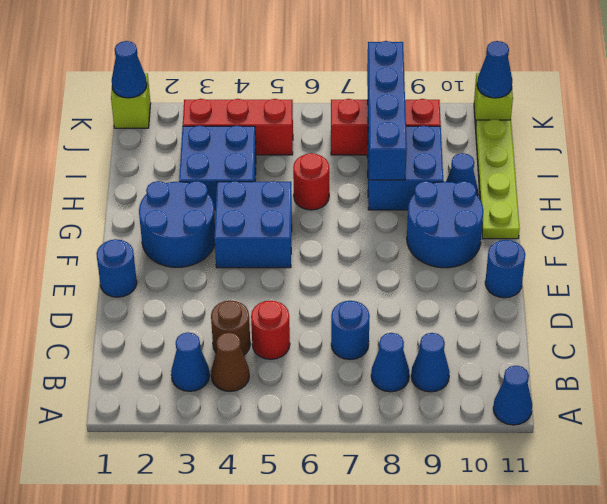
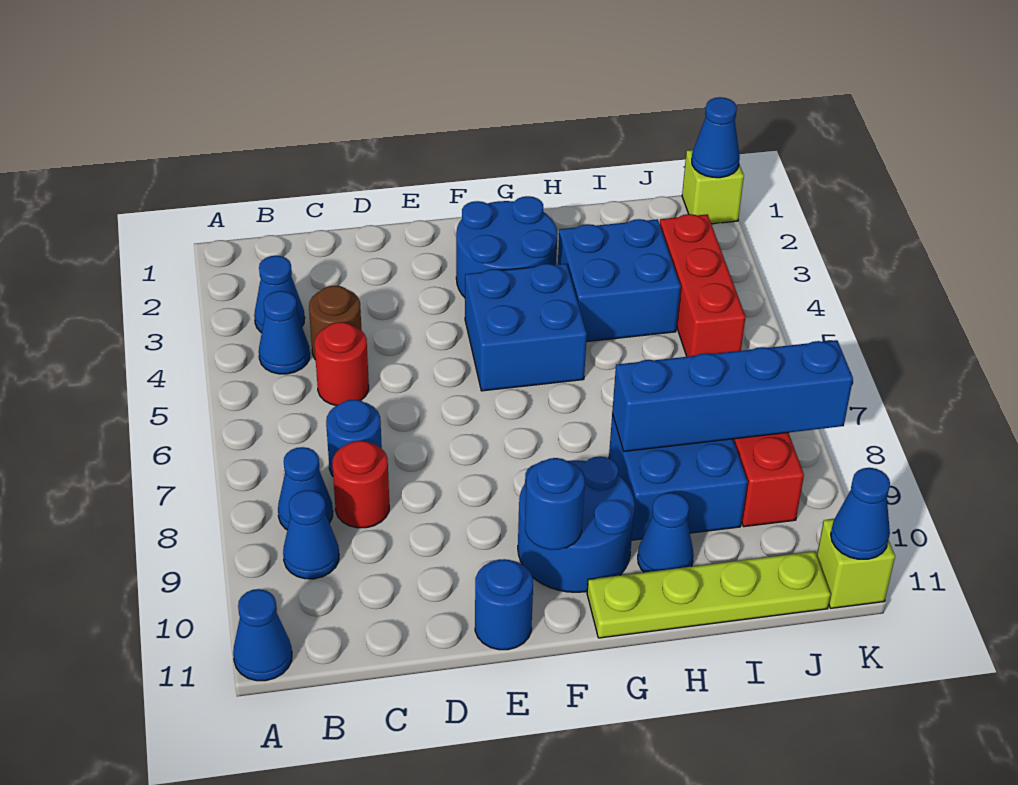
brown 1x1 cone [211,333,249,391] -> blue 1x1 cone [259,291,310,374]
blue 1x1 round brick [96,239,137,297] -> blue 1x1 round brick moved to [525,458,585,550]
red 1x1 round brick [293,153,329,210] -> red 1x1 round brick moved to [332,441,389,528]

